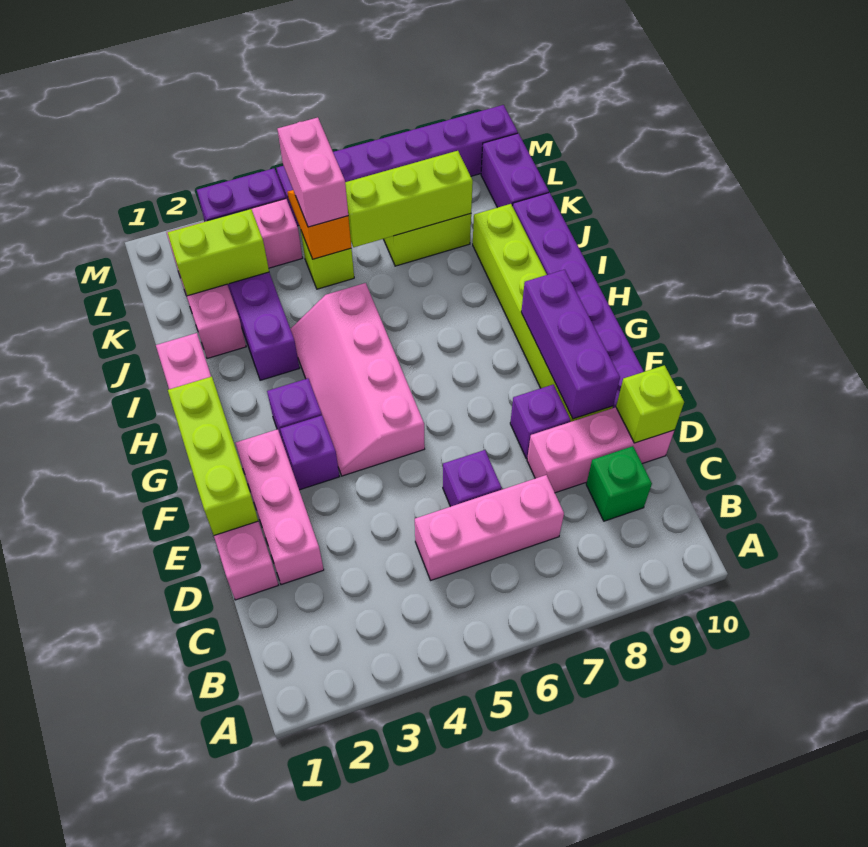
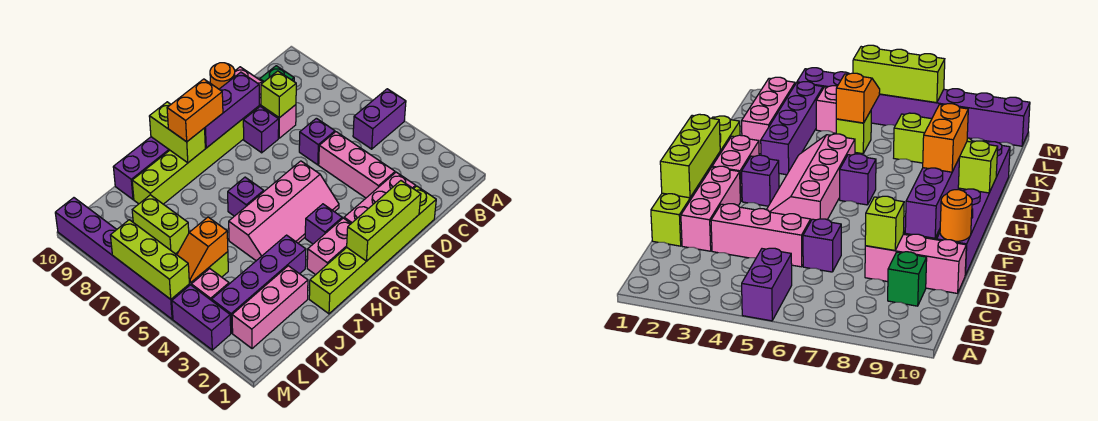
pink 1x3 brick [415,475,564,580] -> pink 1x3 brick moved to [319,132,395,198]
pink 1x6 brick [156,333,278,600] -> lime 1x6 brick [309,186,436,314]
lime 1x1 brick [616,365,684,443] -> lime 1x1 brick moved to [261,71,296,118]
none -> orange 1x1 round brick [210,63,235,89]
purple 1x1 brick [280,416,339,490] -> purple 1x1 brick moved to [228,177,264,216]
none -> orange 1x2 brick [167,79,223,142]
lime 1x2 brick [168,209,269,296] -> lime 1x2 brick moved to [149,102,205,163]
pink 1x2 brick [278,117,348,227] -> pink 1x2 brick moved to [307,218,351,275]
lime 1x3 brick [345,151,473,247] -> lime 1x3 brick moved to [110,220,189,299]
purple 1x2 brick [481,133,549,208] -> purple 1x2 brick moved to [353,89,406,149]

